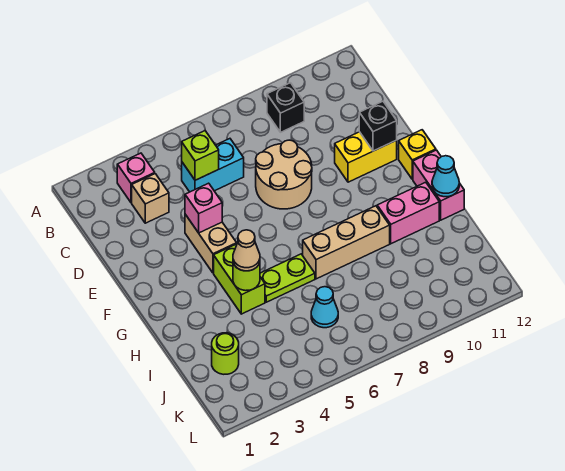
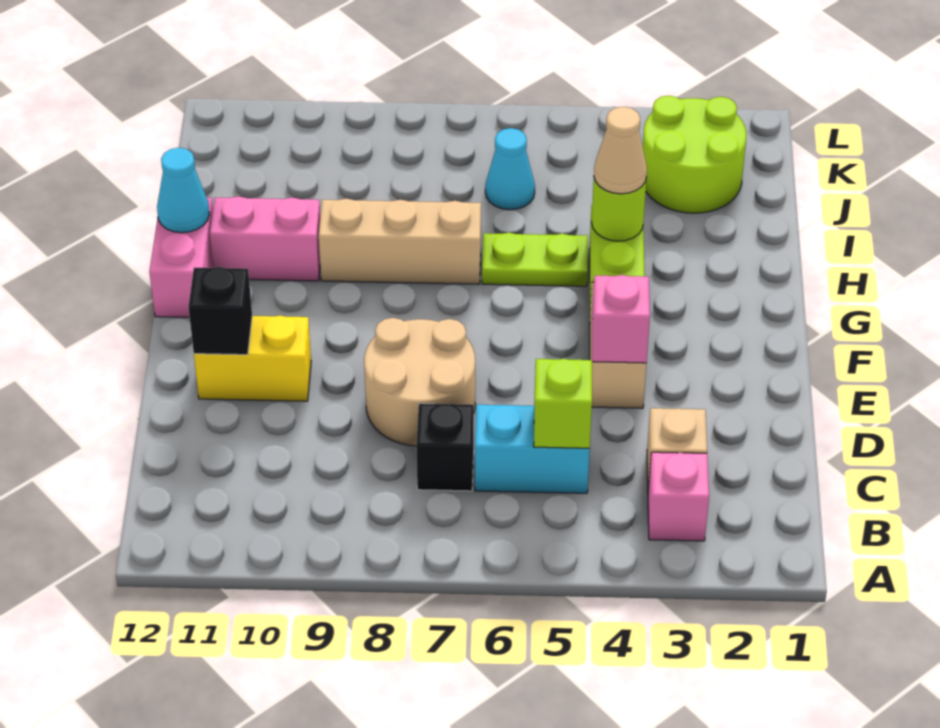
black 1x1 brick [267,83,304,132] -> black 1x1 brick moved to [416,403,474,491]
yellow 1x1 brick [399,130,436,179] -> none
lime 1x1 round brick [212,333,239,374] -> lime 2x2 round brick [643,96,747,213]

